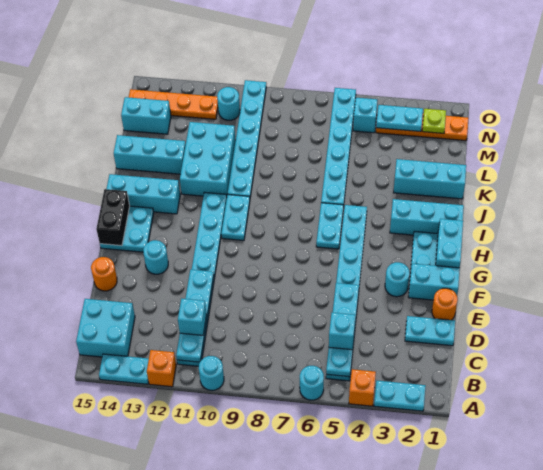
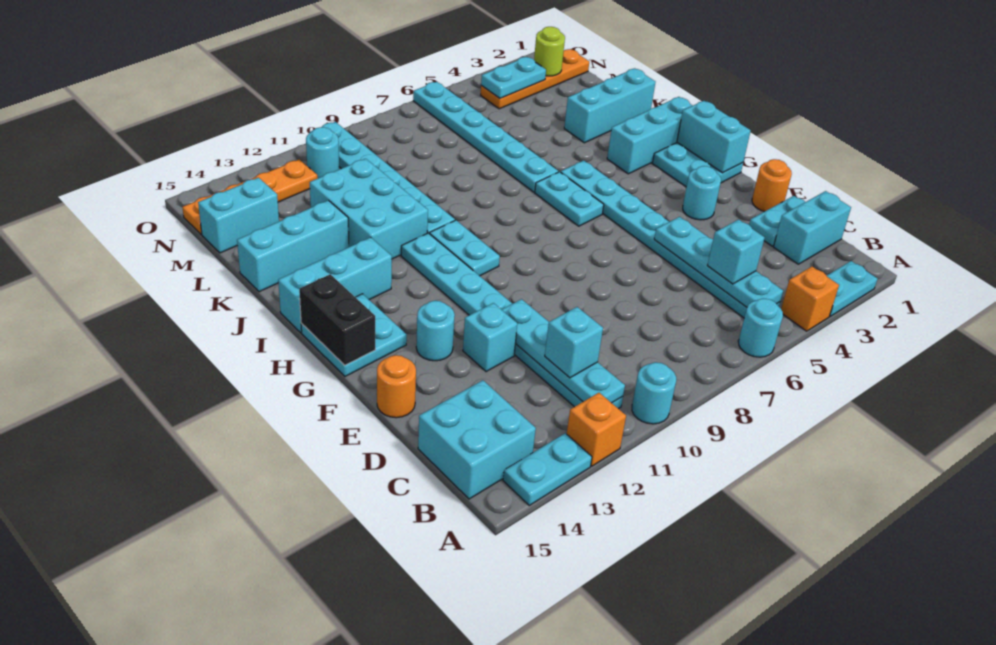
cyan 1x2 brick [409,264,460,300] -> cyan 1x2 brick moved to [774,191,851,264]
lime 1x1 plate [422,109,446,133] -> lime 1x1 round brick [534,27,565,76]
cyan 1x1 brick [353,98,377,133] -> cyan 1x1 brick moved to [463,303,517,372]

